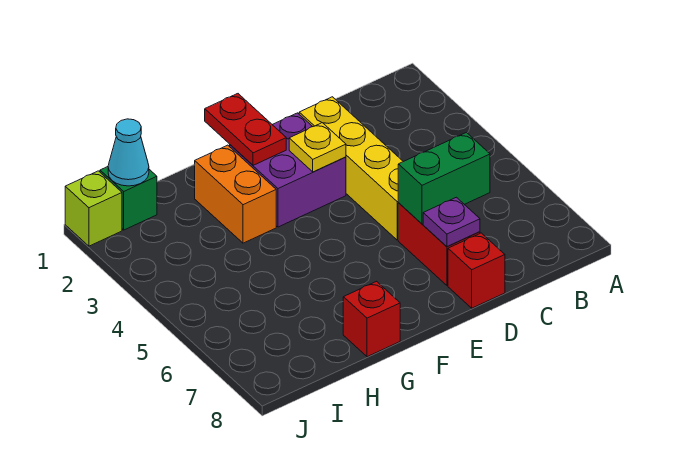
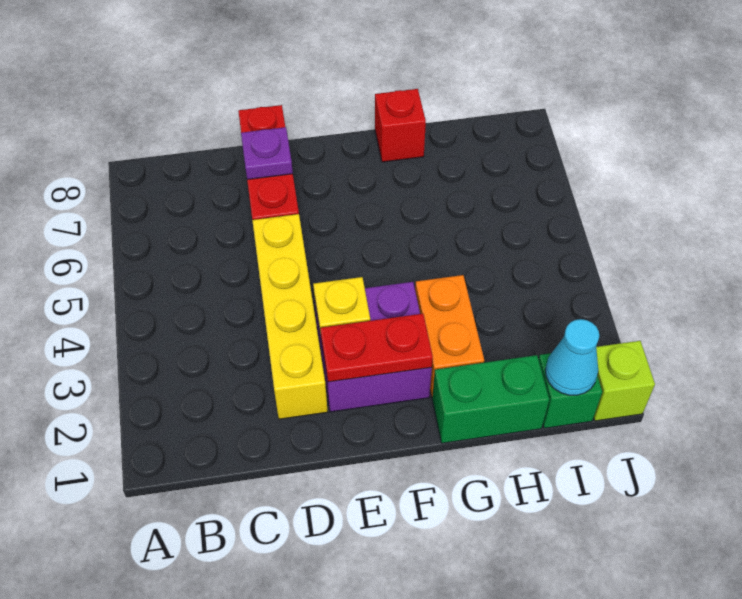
green 1x2 brick [398,133,490,224] -> green 1x2 brick moved to [432,355,549,443]
red 1x2 plate [205,94,286,165] -> red 1x2 plate turned to [320,314,433,382]

